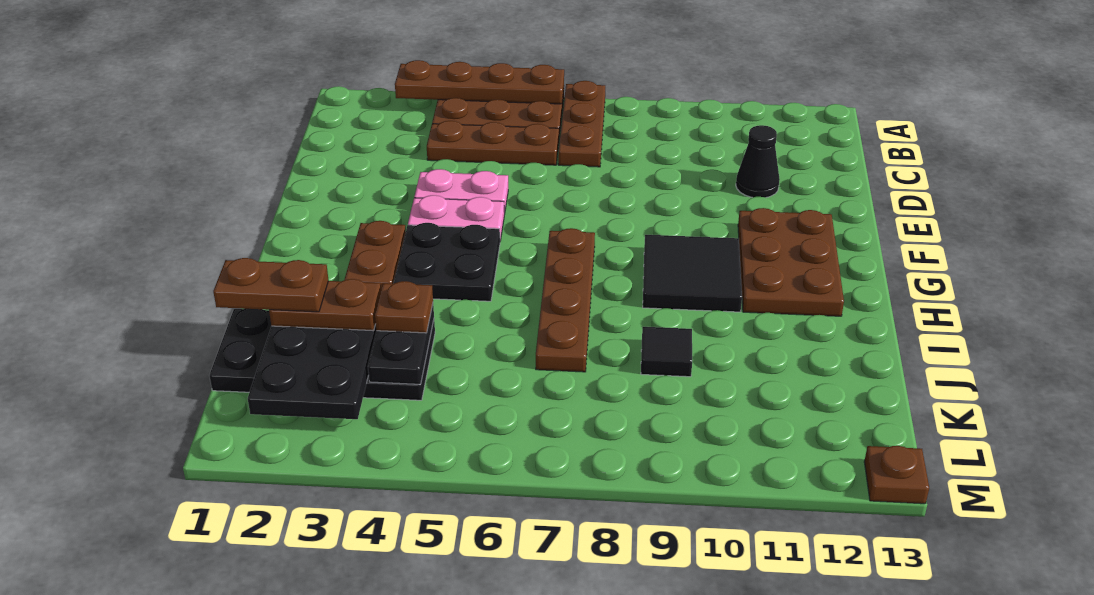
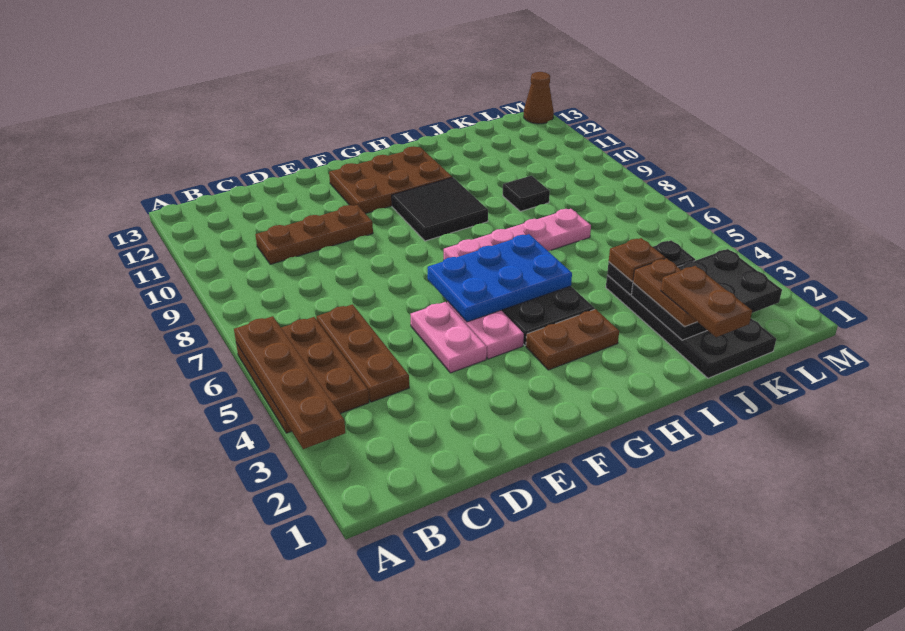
brown 1x3 plate [558,81,605,167] -> brown 1x3 plate moved to [255,205,373,264]
black 1x1 cone [736,125,780,198] -> none
none -> blue 2x3 plate [428,234,572,322]
brown 1x4 plate [536,228,595,372] -> pink 1x4 plate [444,209,591,260]
brown 1x1 plate [864,446,929,504] -> brown 1x1 cone [524,72,554,124]

